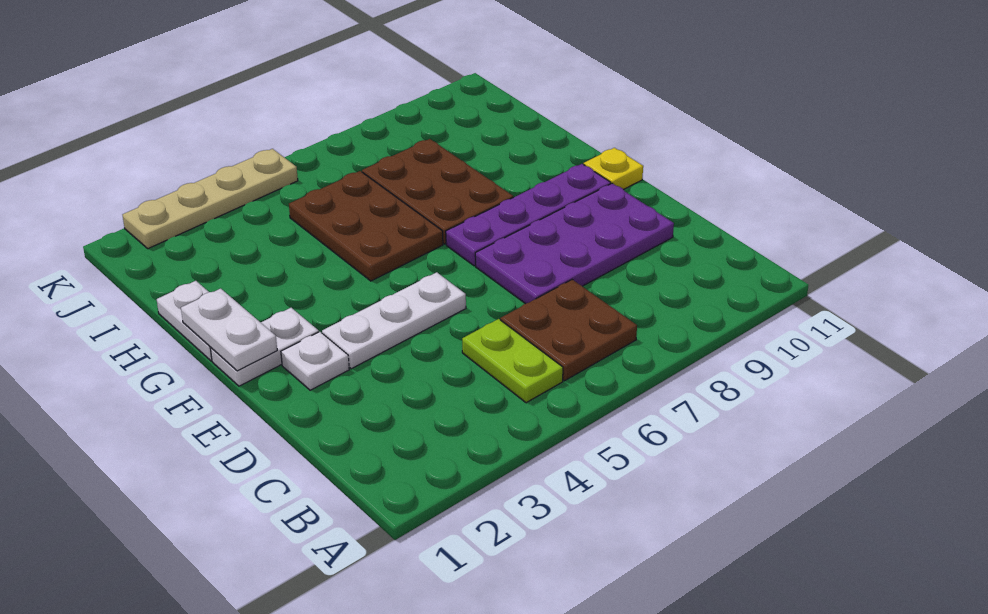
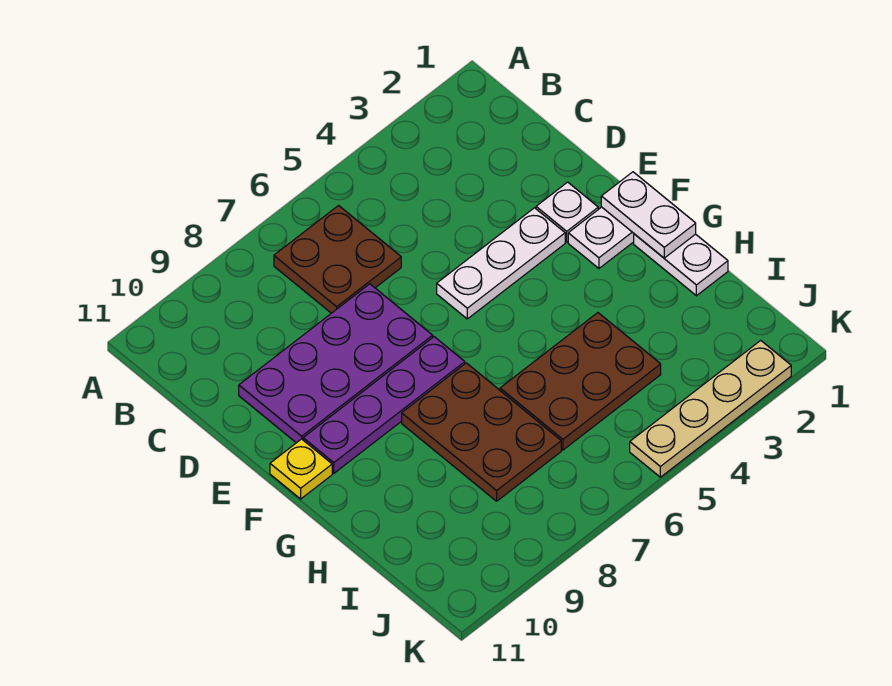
lime 1x2 plate [462,319,563,403] -> none
brown 2x3 plate [289,171,443,281] -> brown 2x3 plate turned to [500,313,661,450]

